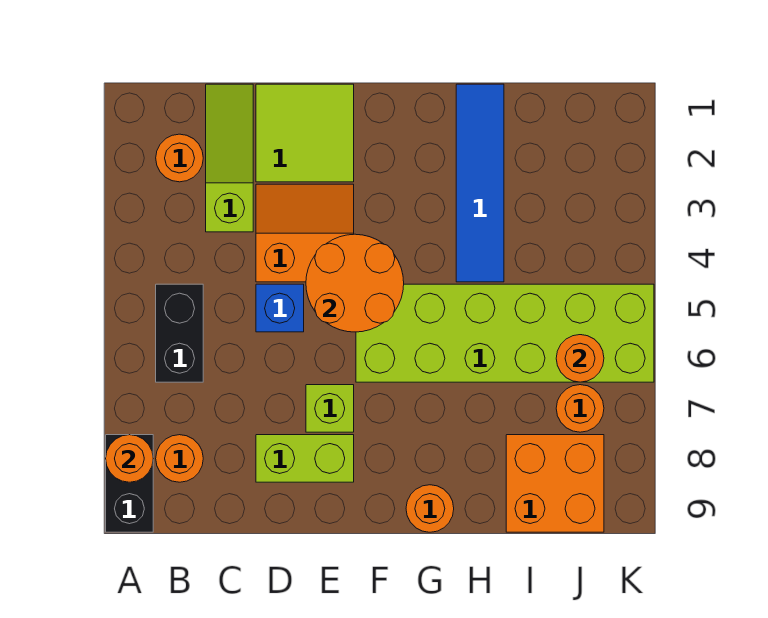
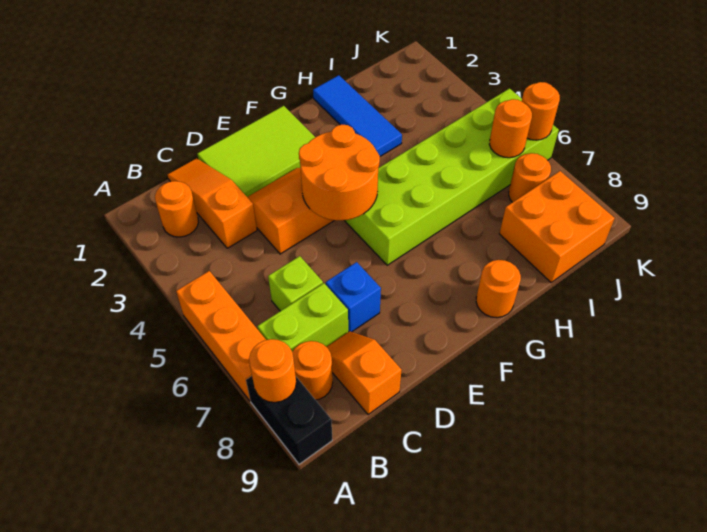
none -> orange 1x3 brick [176,271,266,401]
black 1x2 brick [156,284,203,382] -> none
lime 1x3 slope [206,84,253,232] -> orange 1x3 slope [168,158,257,248]
none -> orange 1x2 slope [327,331,402,415]
lime 2x2 tile [256,84,354,182] -> lime 2x3 tile [197,106,315,197]
blue 1x1 brick [256,284,304,332] -> blue 1x1 brick moved to [326,262,381,332]
lime 1x2 brick [256,435,354,482] -> lime 1x2 brick moved to [258,283,348,352]
lime 1x1 brick [306,385,354,432] -> lime 1x1 brick moved to [268,256,323,311]
blue 1x4 tile [456,84,504,282] -> blue 1x3 tile [313,75,402,156]
none -> orange 1x1 round brick [522,82,560,140]

